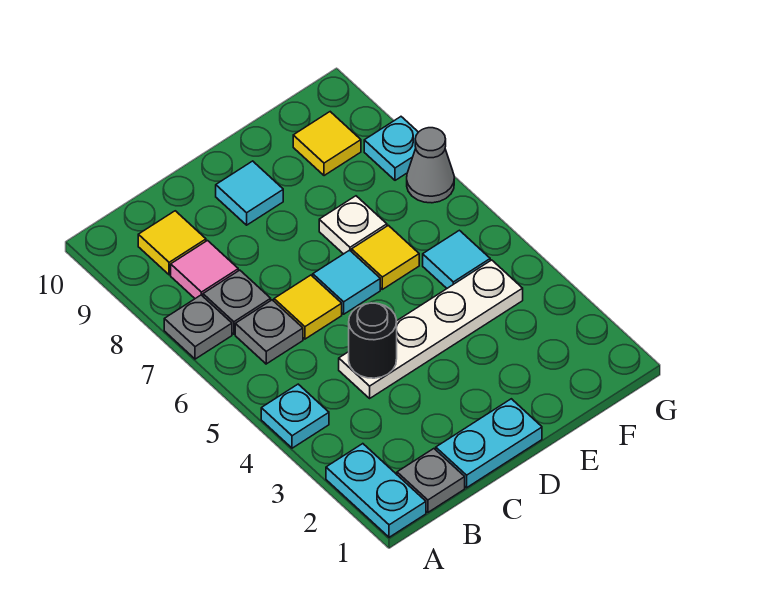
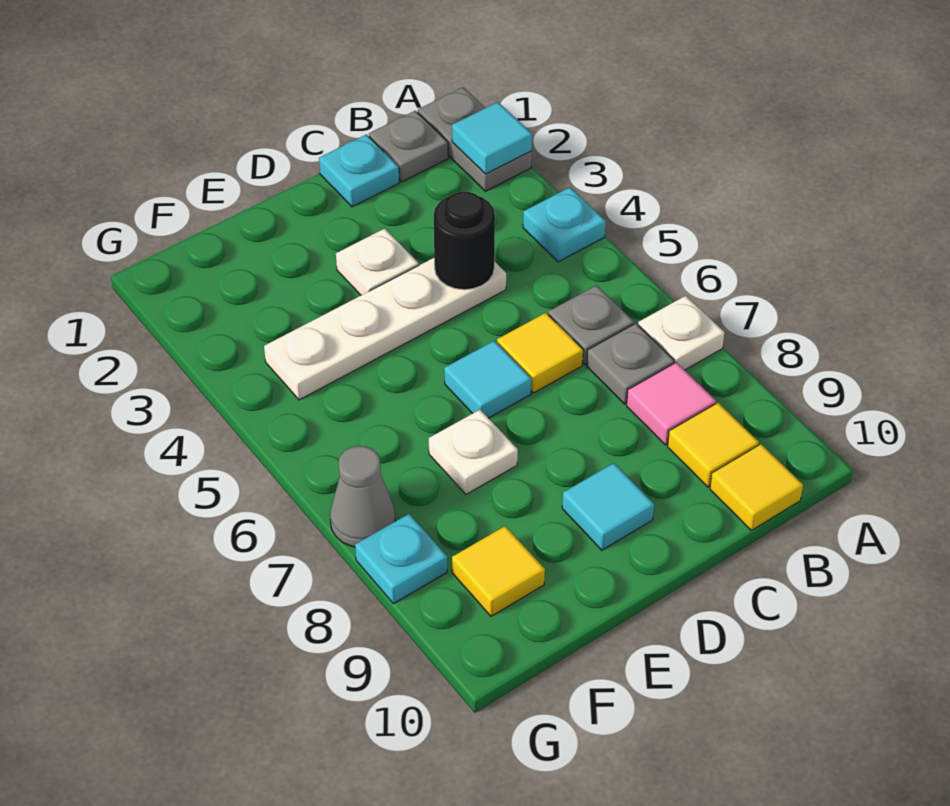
cyan 1x2 plate [326,444,426,537] -> grey 1x2 plate [418,87,532,191]
grey 1x1 plate [164,295,232,359] -> white 1x1 plate [638,296,724,370]
cyan 1x2 plate [436,399,542,488] -> cyan 1x1 plate [319,134,399,207]
none -> white 1x1 plate [336,229,419,295]
yellow 1x1 tile [352,225,419,289] -> yellow 1x1 tile moved to [710,444,803,530]
cyan 1x1 tile [423,230,490,288] -> cyan 1x1 tile moved to [452,102,532,174]

